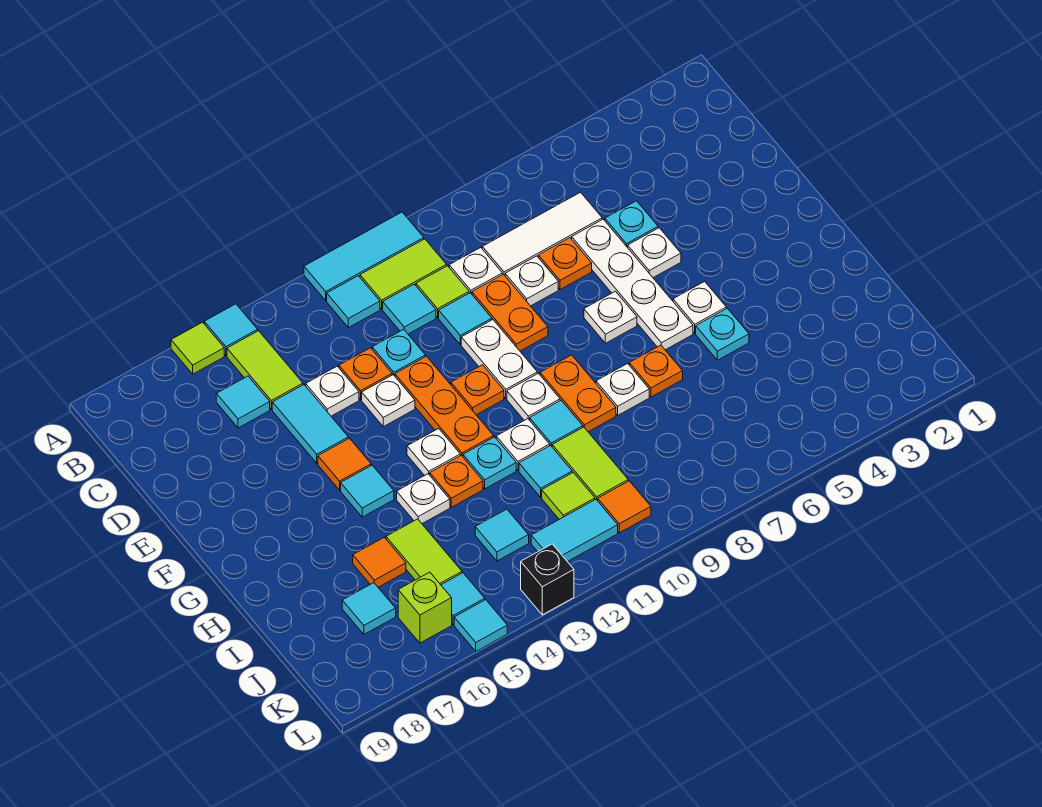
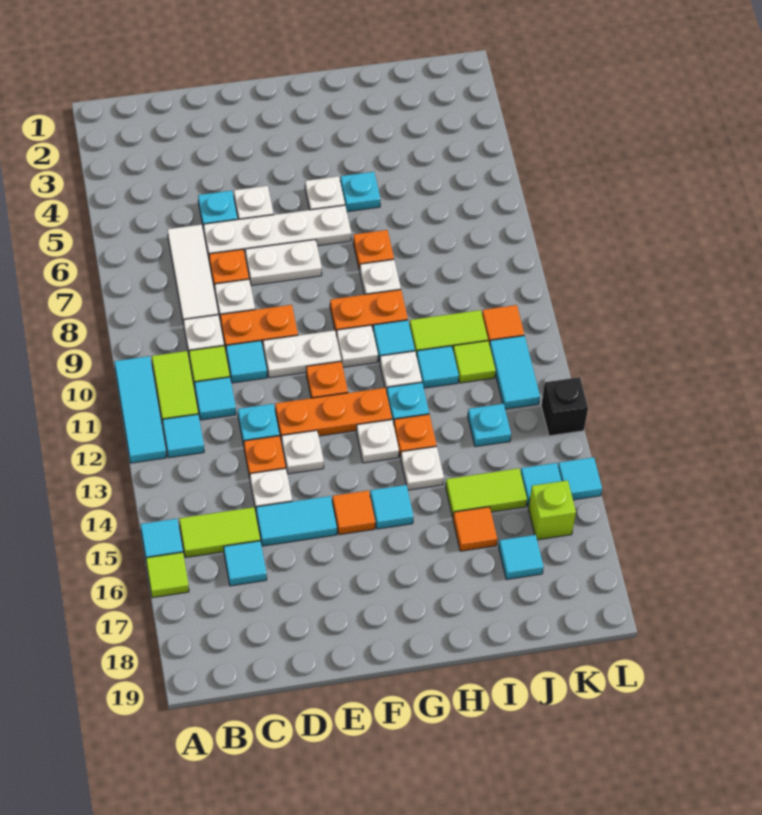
white 1x1 plate [584,291,637,343] -> white 1x2 plate [245,240,322,286]
cyan 1x1 tile [475,509,529,561] -> cyan 1x1 plate [468,404,511,447]

